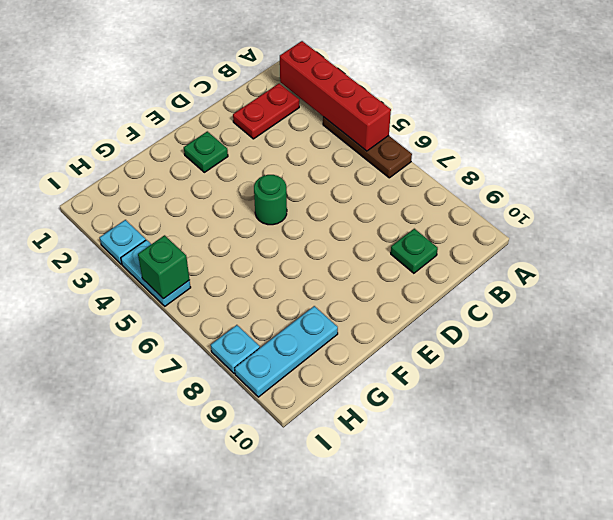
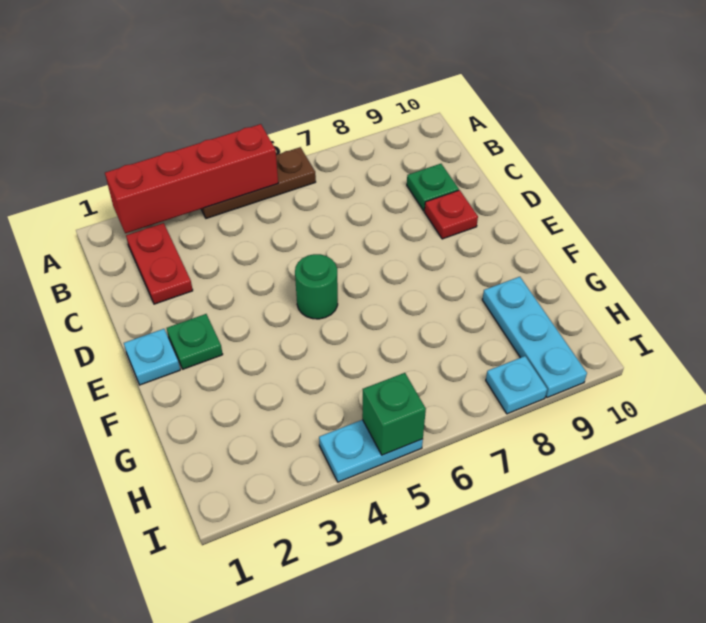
none -> red 1x1 plate [424,190,478,239]
cyan 1x1 plate [100,220,146,264] -> cyan 1x1 plate moved to [124,329,180,385]

